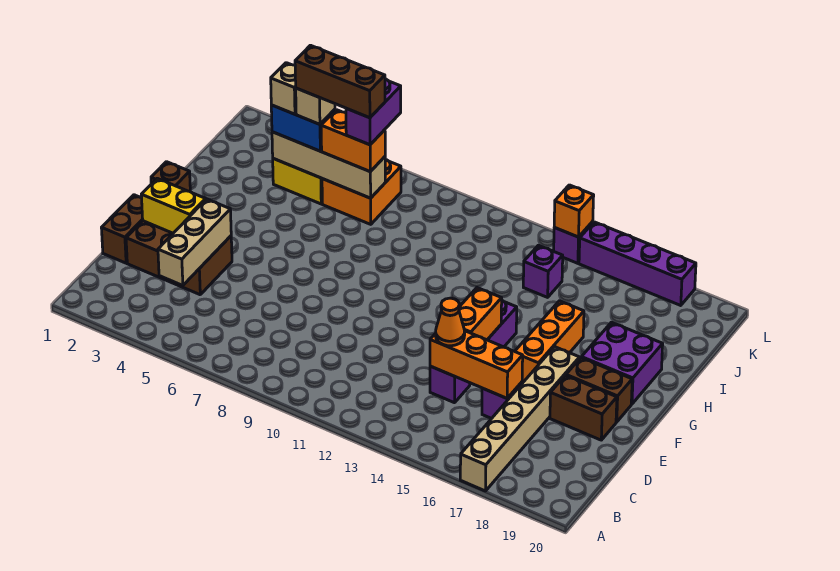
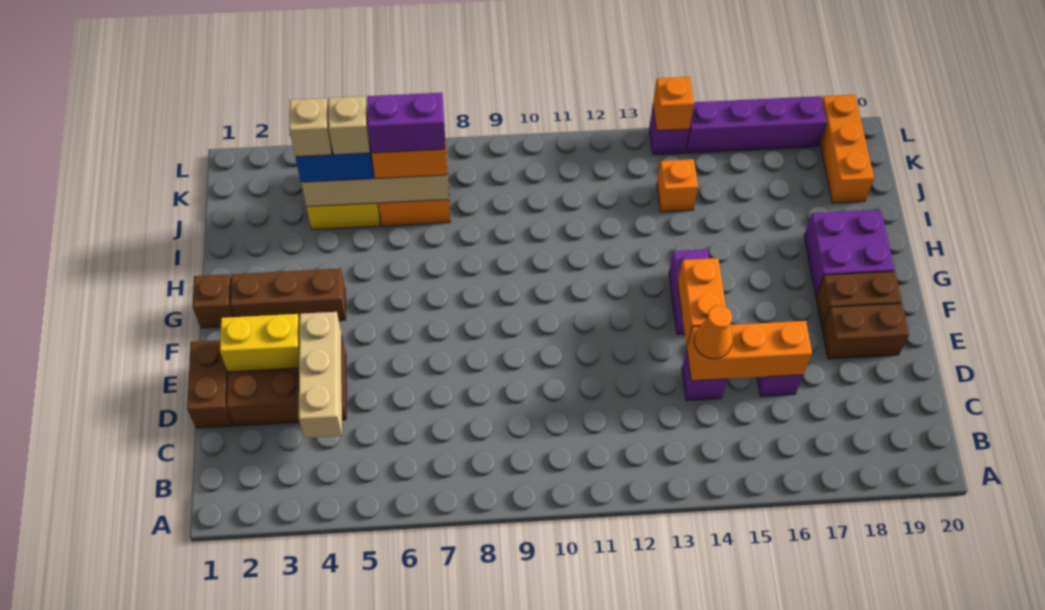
tan 1x6 brick [460,347,579,491] -> none
orange 1x3 brick [515,301,584,383] -> orange 1x3 brick moved to [820,95,874,203]
brown 1x3 brick [295,45,385,118] -> brown 1x3 brick moved to [230,269,346,321]
purple 1x2 brick [346,79,401,145] -> purple 1x2 brick turned to [367,93,446,153]
purple 1x1 brick [523,245,563,297] -> orange 1x1 brick [657,159,698,212]

